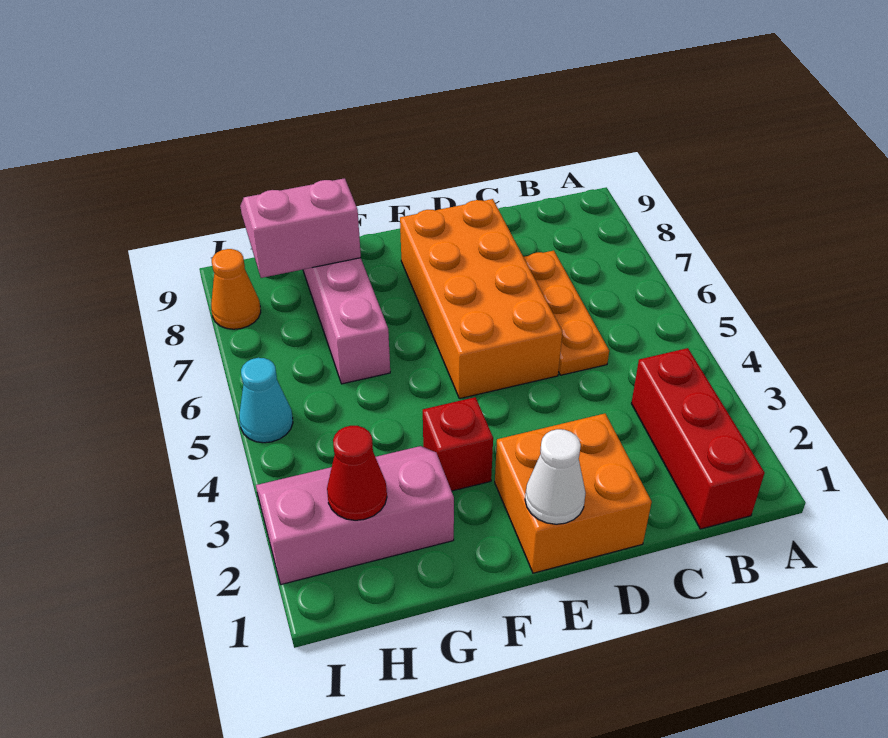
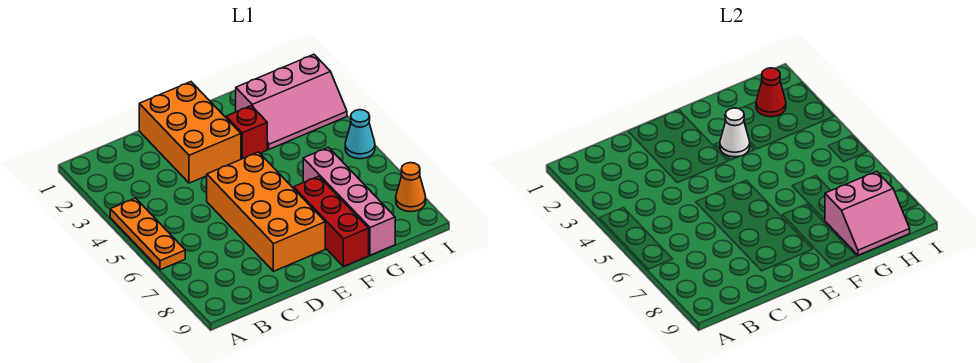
red 1x3 brick [631,348,764,529] -> red 1x3 brick moved to [294,176,369,267]
orange 1x3 plate [524,251,609,375] -> orange 1x3 plate moved to [110,198,185,270]
orange 2x2 brick [495,414,652,573] -> orange 2x3 brick [139,82,241,183]
white 1x1 cone [525,429,586,524] -> white 1x1 cone moved to [720,108,750,157]

